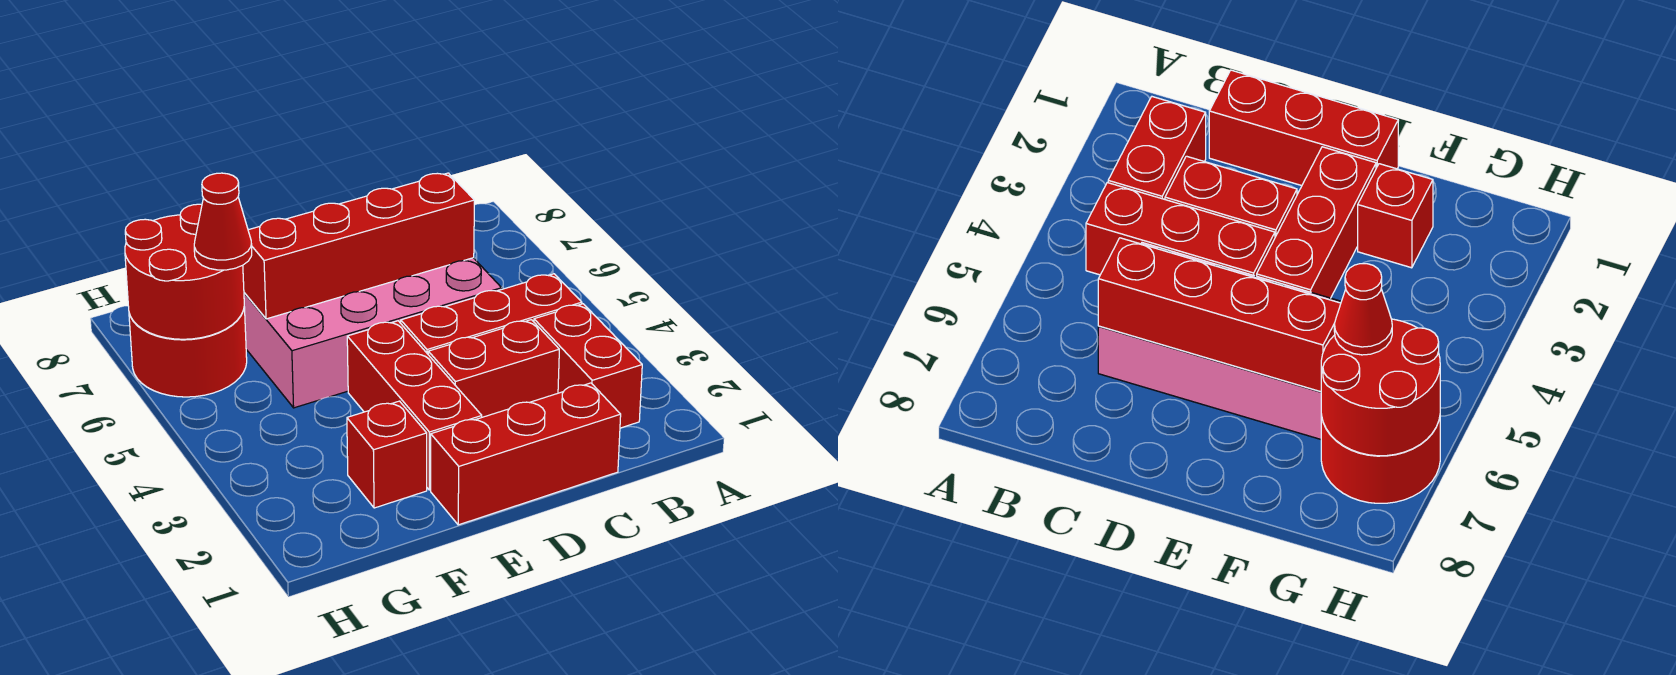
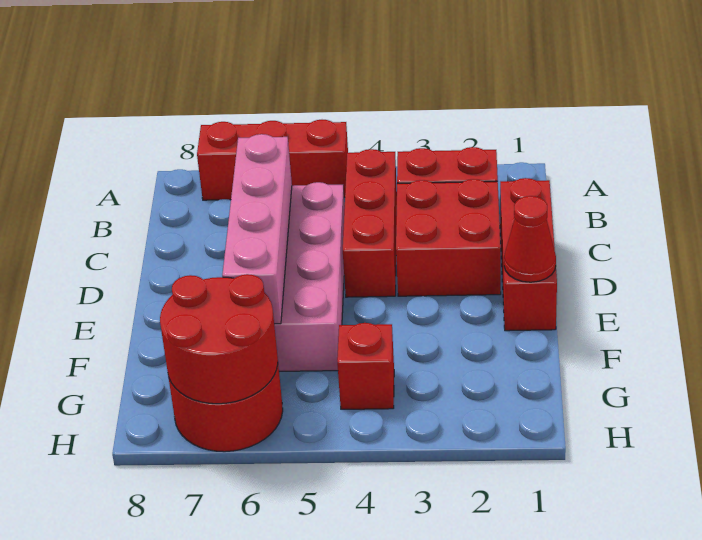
red 1x2 brick [428,320,559,417] -> red 2x2 brick [396,179,501,296]
red 1x4 brick [243,173,474,319] -> pink 1x4 brick [222,134,292,324]
red 1x3 brick [347,321,482,490] -> red 1x3 brick moved to [197,120,348,200]
red 1x1 brick [347,401,427,508] -> red 1x1 brick moved to [337,323,394,409]
red 1x1 cone [194,173,252,270] -> red 1x1 cone moved to [504,196,556,282]

